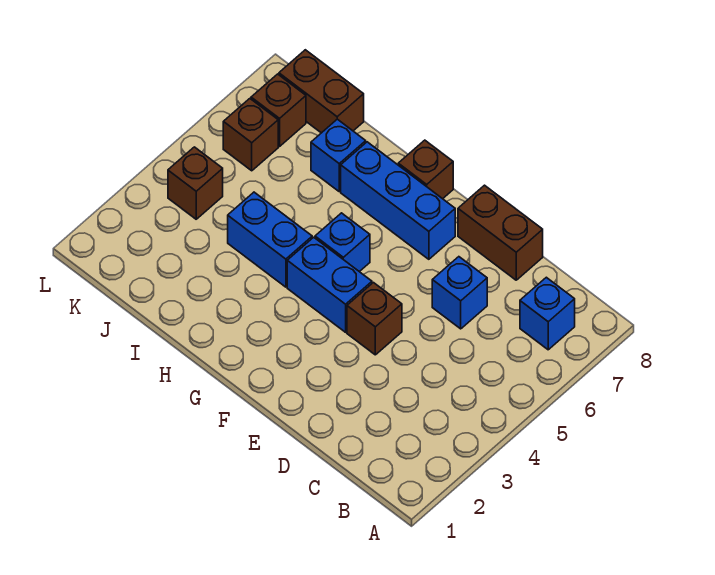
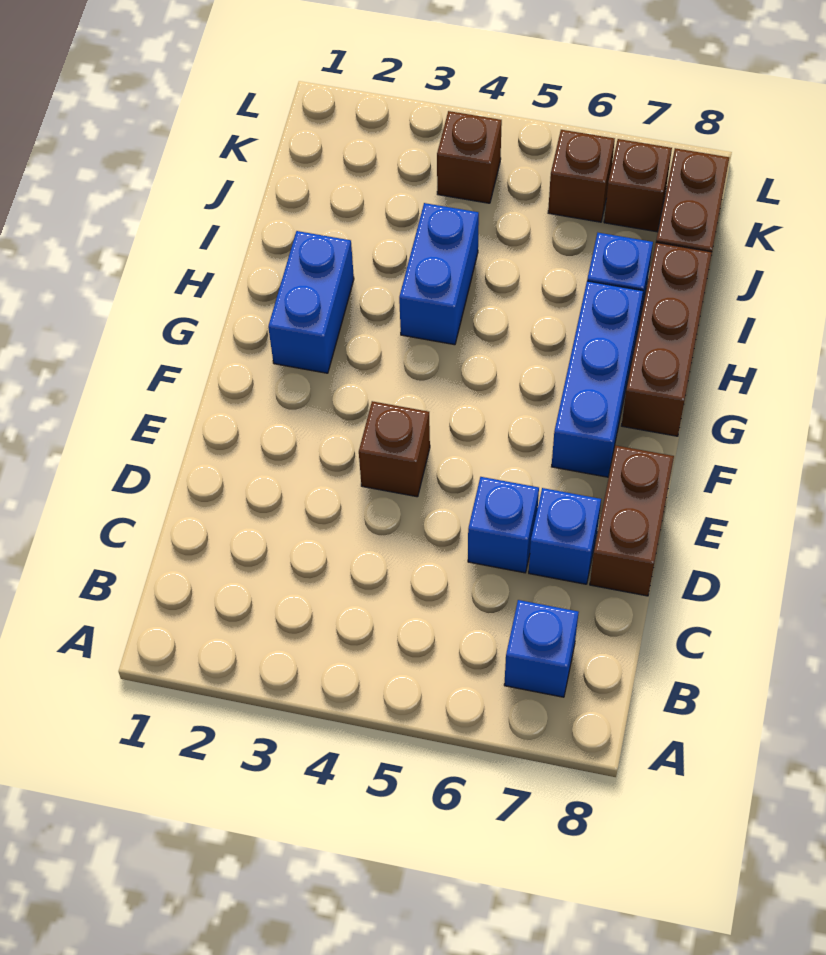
blue 1x2 brick [287,237,372,332] -> blue 1x2 brick moved to [268,231,354,373]
blue 1x1 brick [315,213,370,272] -> blue 1x1 brick moved to [529,488,601,584]
brown 1x1 brick [398,140,453,199] -> brown 1x3 brick [622,242,712,436]

